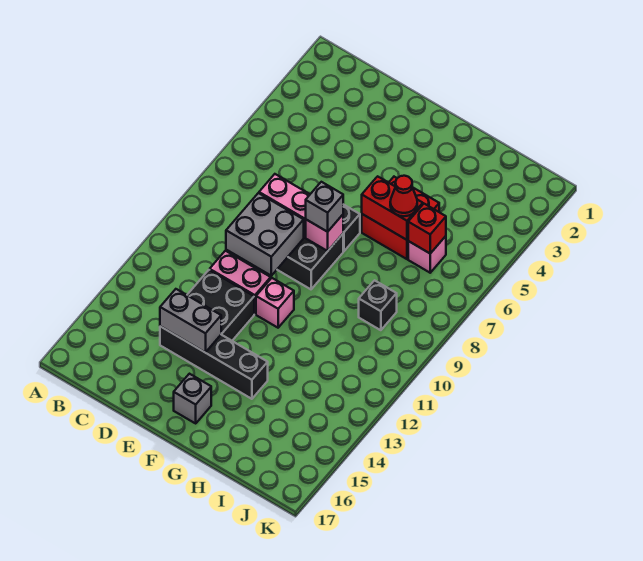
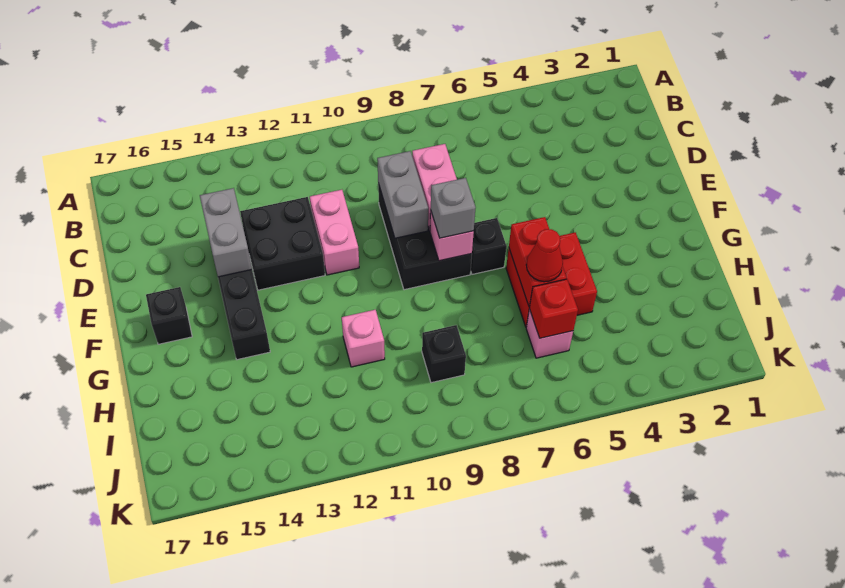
grey 2x2 brick [226,193,304,276] -> grey 1x2 brick [377,151,428,238]
pink 1x1 brick [256,278,294,328] -> pink 1x1 brick moved to [342,310,385,367]
grey 1x1 brick [174,374,211,423] -> black 1x1 brick [146,287,192,344]

